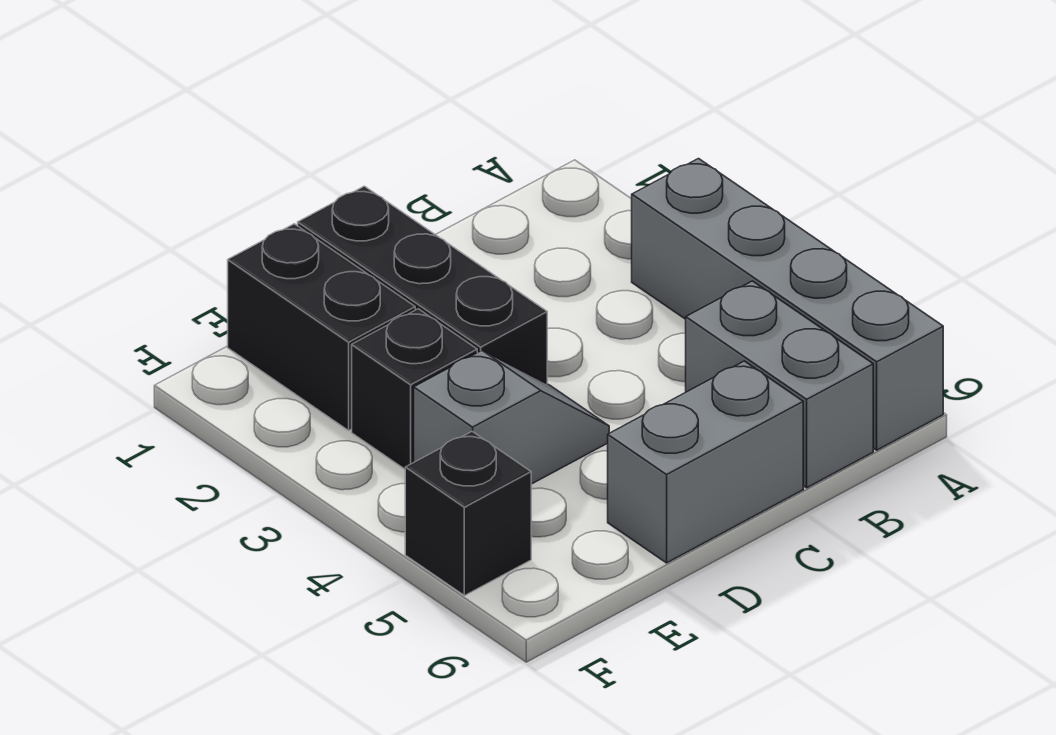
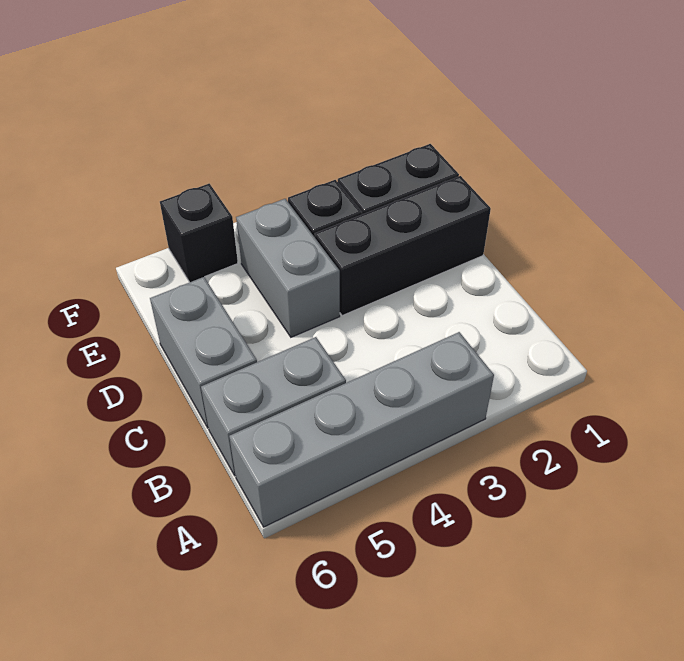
grey 1x2 slope [414,350,609,484] -> grey 1x2 brick [236,199,340,337]

